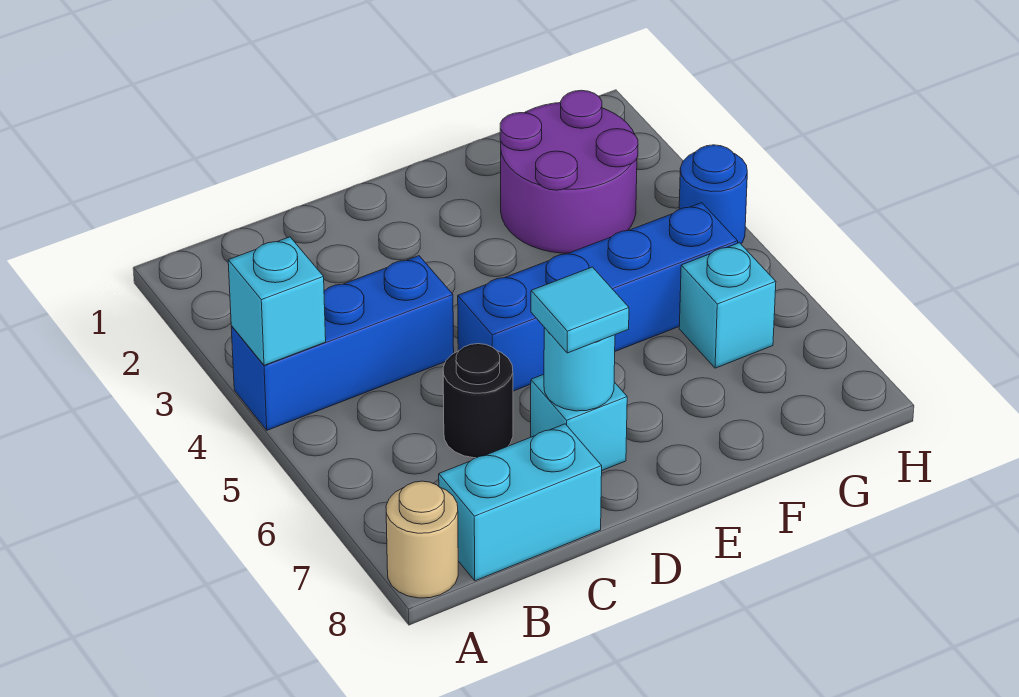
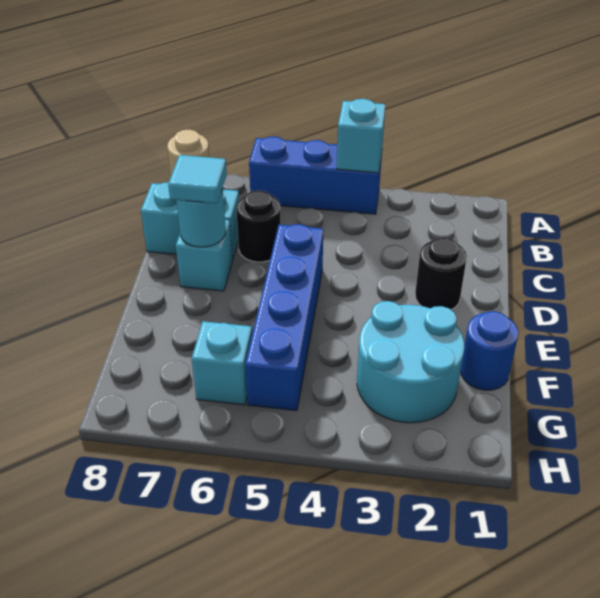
blue 1x3 brick [231,256,454,430] -> blue 1x3 brick turned to [249,136,382,214]
cyan 1x2 brick [439,424,602,581] -> cyan 1x2 brick turned to [141,182,239,260]
none -> black 1x1 round brick [415,237,467,310]
purple 2x2 round brick [500,90,638,253] -> cyan 2x2 round brick [357,301,464,423]
blue 1x1 round brick [679,145,747,244] -> blue 1x1 round brick moved to [461,311,518,390]

